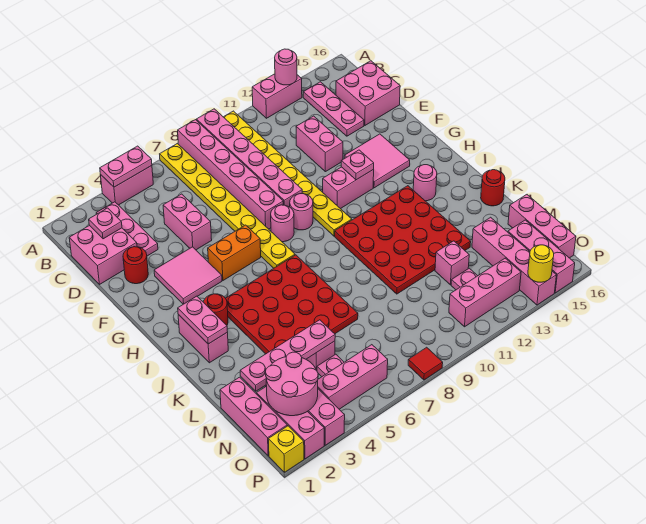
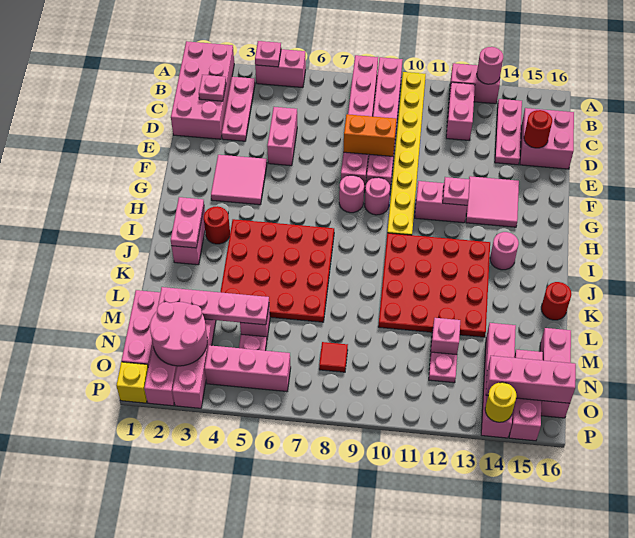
pink 1x2 plate [100,146,152,187] -> pink 1x1 plate [255,41,281,67]
yellow 1x8 plate [160,144,295,268] -> none
pink 2x2 brick [69,225,137,284] -> pink 2x4 brick [171,41,234,139]
pink 1x2 brick [296,116,343,172] -> pink 1x2 brick moved to [446,82,475,141]
red 1x1 round brick [123,247,148,284] -> red 1x1 round brick moved to [524,110,552,148]
orange 1x2 brick [208,225,261,280] -> orange 1x2 brick moved to [343,114,396,156]
pink 1x3 brick [449,258,521,327] -> pink 1x3 brick moved to [486,356,576,403]
red 1x1 tile [408,347,443,380] -> red 1x1 tile moved to [319,342,348,372]

